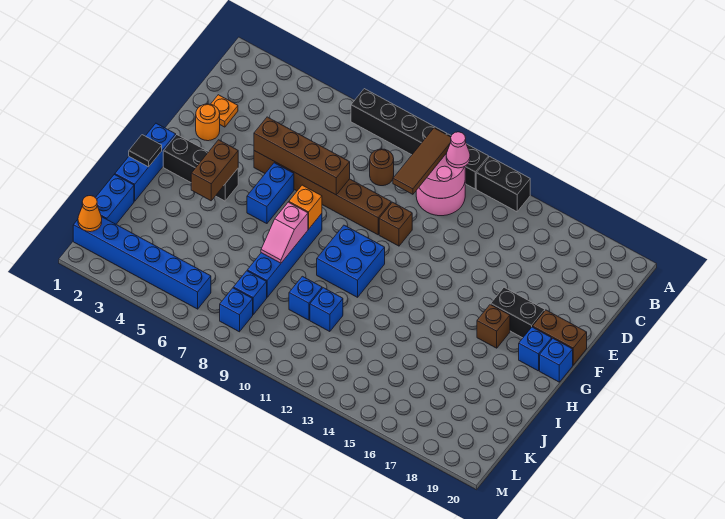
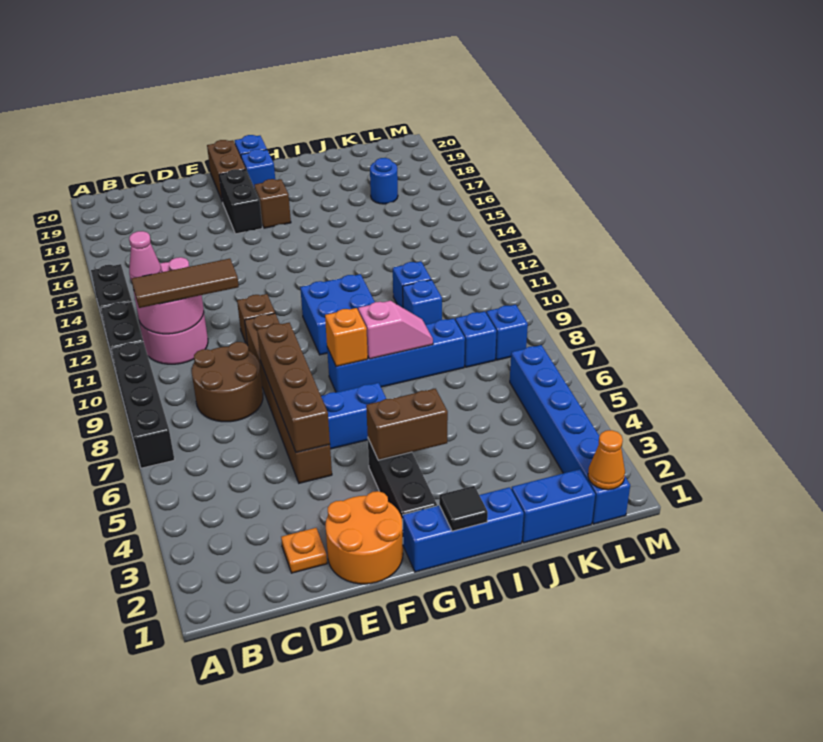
brown 1x1 round brick [370,149,394,186] -> brown 2x2 round brick [192,342,263,422]
orange 1x1 round brick [196,104,220,141] -> orange 2x2 round brick [326,491,403,584]
none -> blue 1x1 round brick [370,158,398,204]

